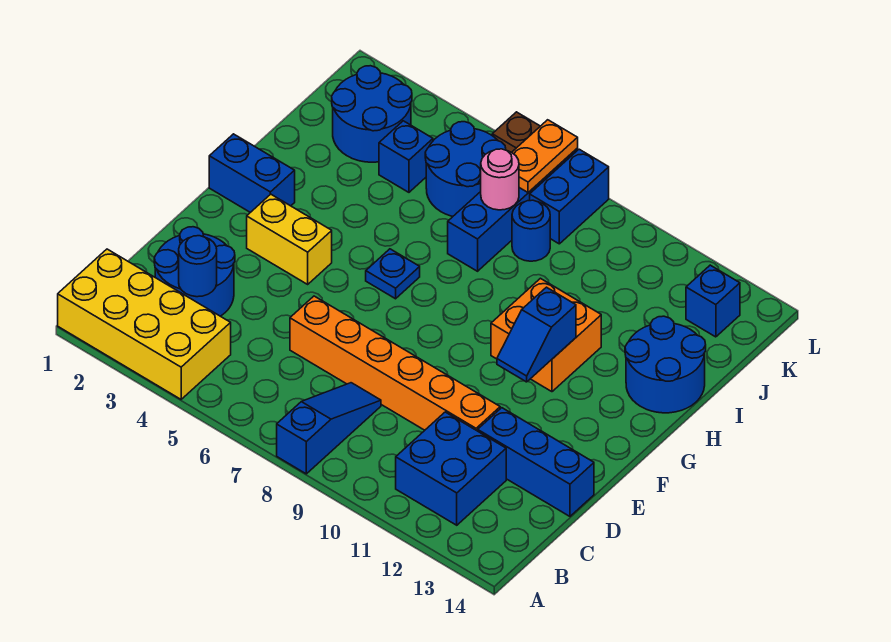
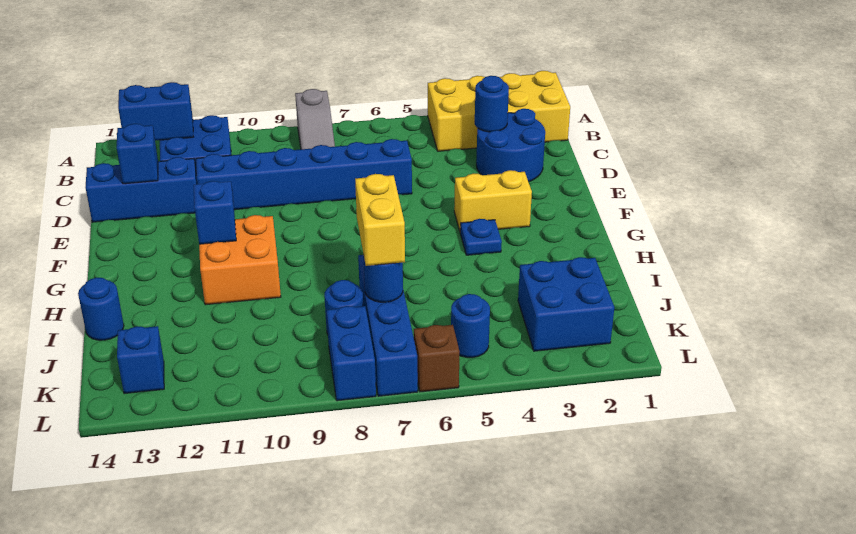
blue 1x3 slope [277,383,381,474] -> grey 1x3 slope [295,89,335,149]
orange 1x6 brick [290,296,500,431] -> blue 1x6 brick [196,139,412,210]
blue 1x2 brick [209,134,295,212] -> blue 1x2 brick moved to [118,82,193,141]
blue 1x1 plate [366,249,420,299] -> blue 1x1 plate moved to [460,219,502,255]
blue 2x2 round brick [625,316,706,413] -> blue 1x1 round brick [78,278,124,340]
none -> yellow 1x2 brick [355,174,405,266]
blue 2x2 round brick [332,66,412,162] -> blue 2x2 brick [518,257,614,351]
blue 1x1 brick [379,121,433,192] -> blue 1x1 brick moved to [117,124,158,184]
blue 2x2 round brick [425,122,506,216] -> blue 1x1 round brick [451,294,490,358]
pink 1x1 round brick [481,149,519,210] -> blue 1x1 round brick [363,255,403,302]
orange 1x2 plate [512,120,578,192] -> none

